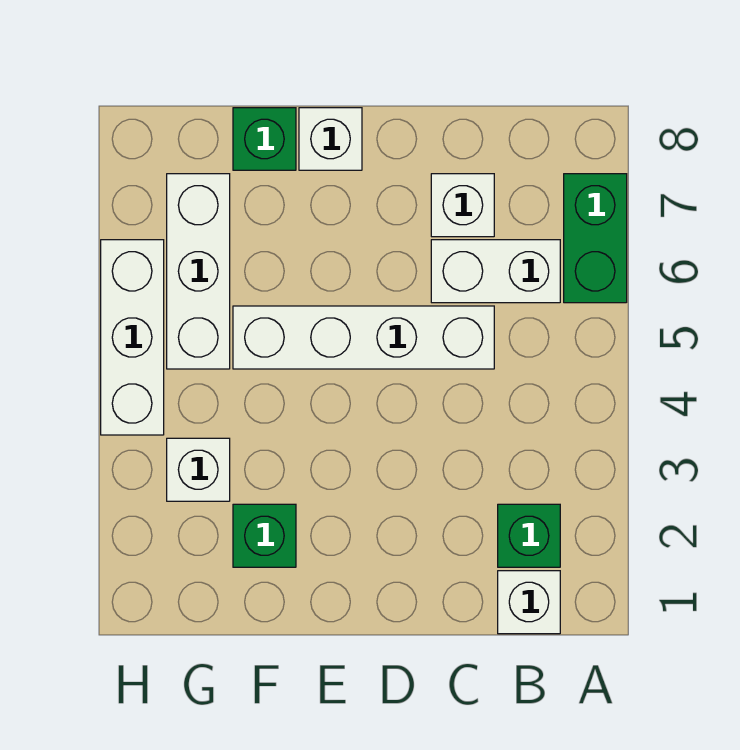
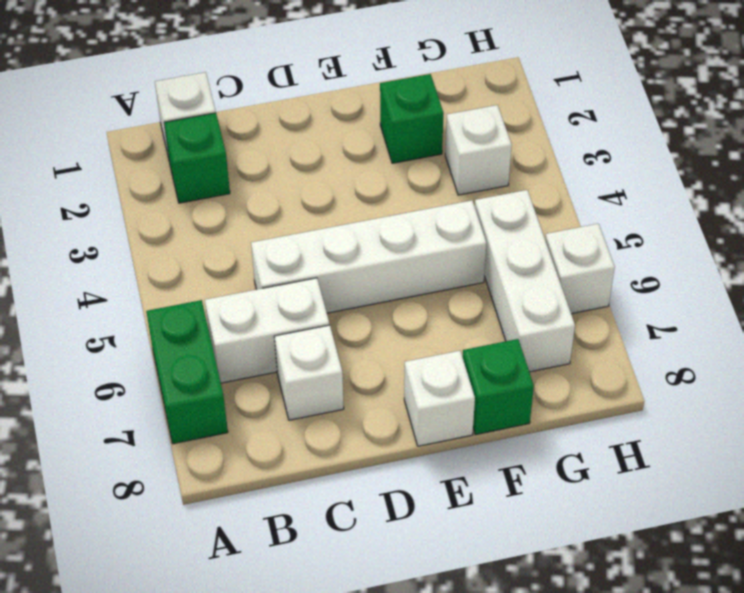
white 1x3 brick [101,240,164,435] -> white 1x1 brick [545,224,615,314]

